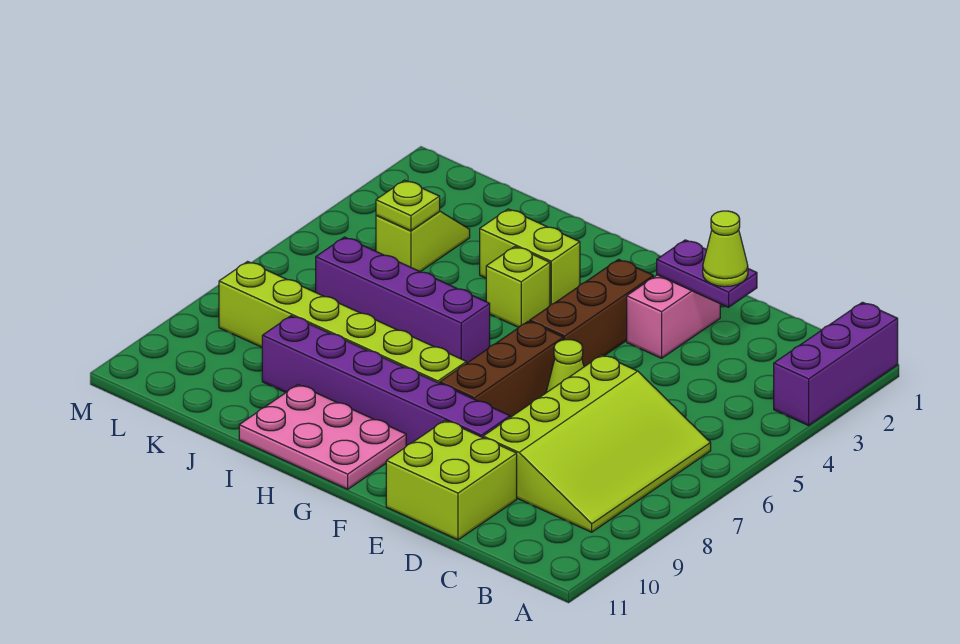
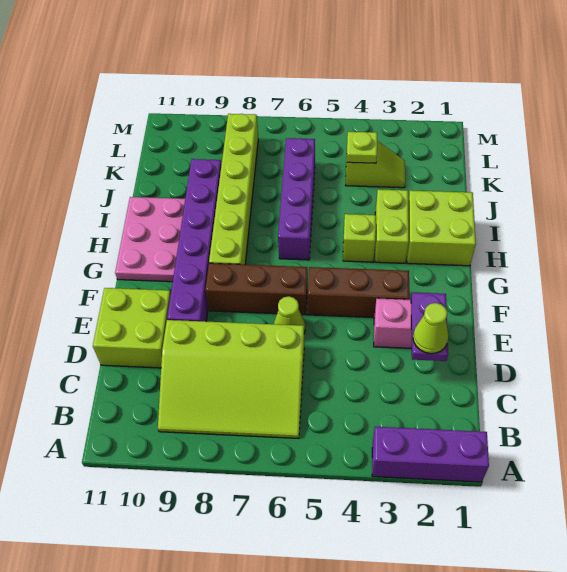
none -> lime 2x2 brick [407,190,476,266]

